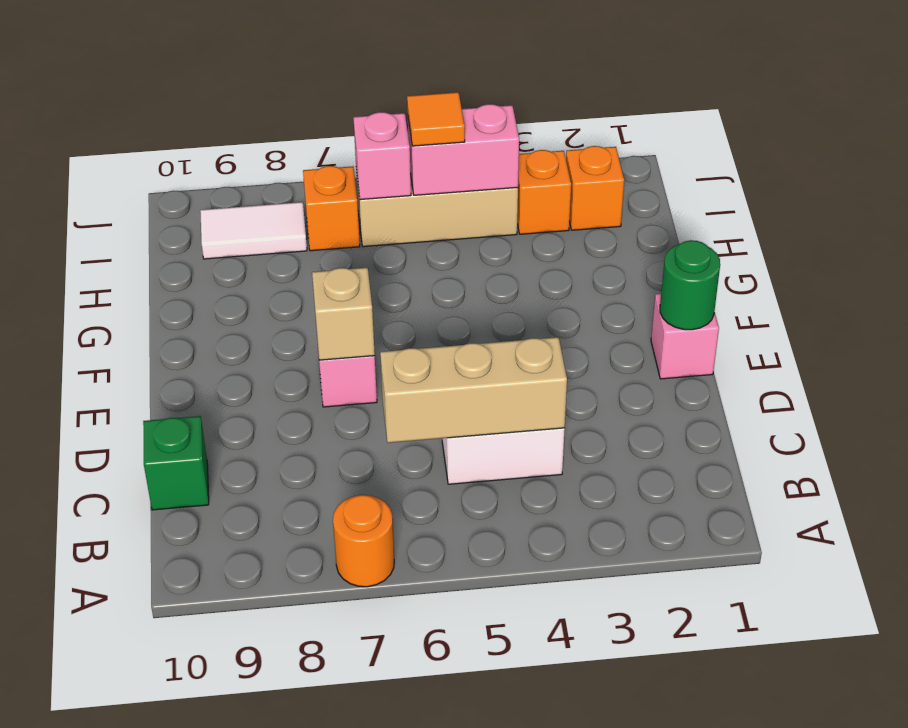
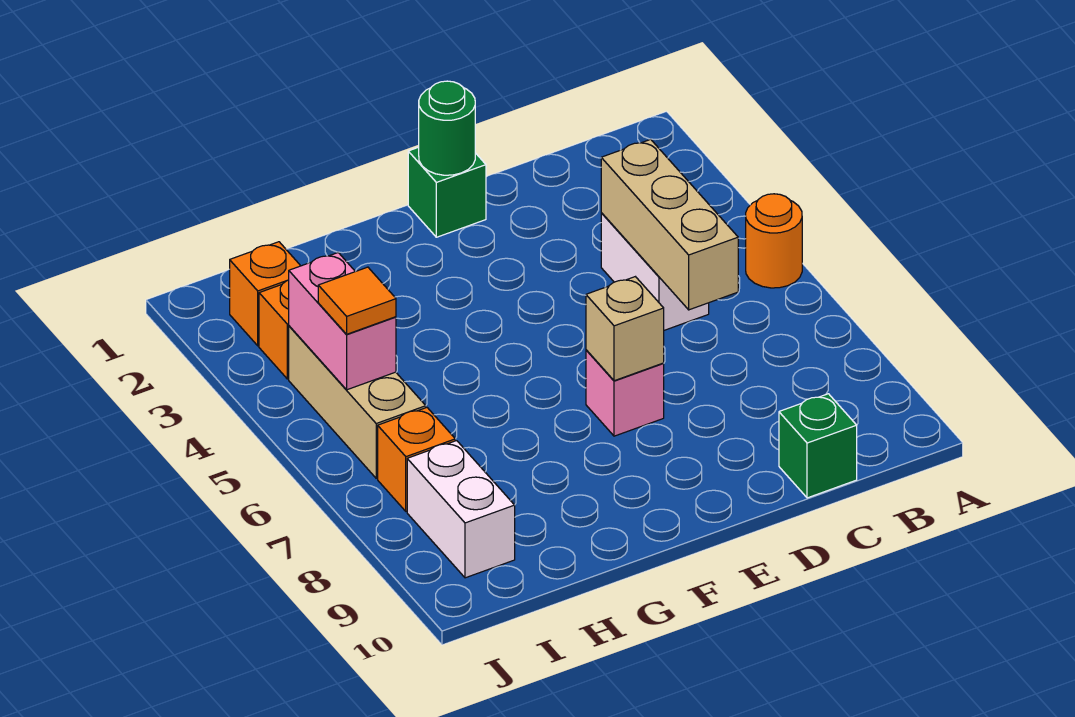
orange 1x1 round brick [333,495,394,587] -> orange 1x1 round brick moved to [746,194,802,288]
pink 1x1 brick [651,294,719,379] -> green 1x1 brick [408,147,486,237]
pink 1x1 brick [353,112,411,200] -> none
white 1x2 tile [200,202,307,259] -> white 1x2 brick [407,441,515,578]

